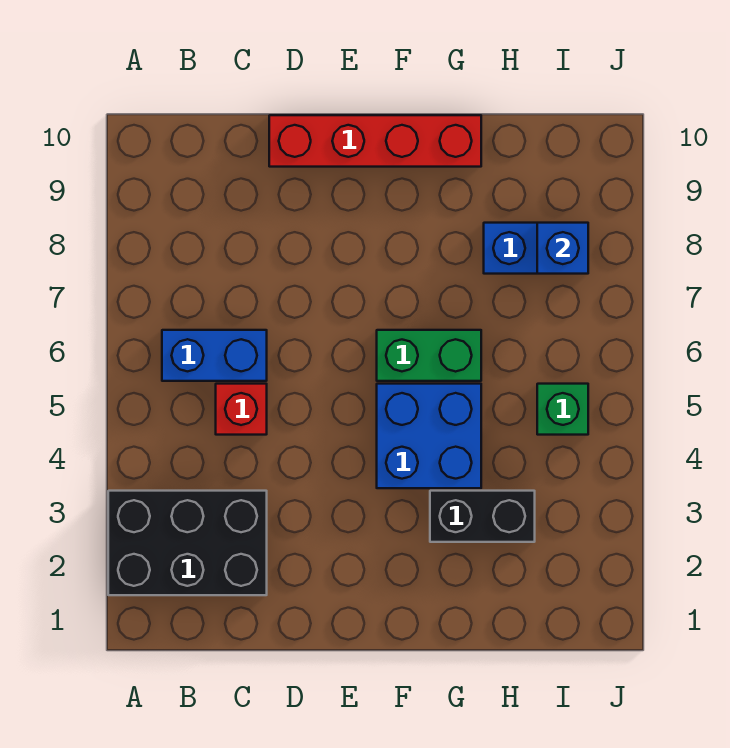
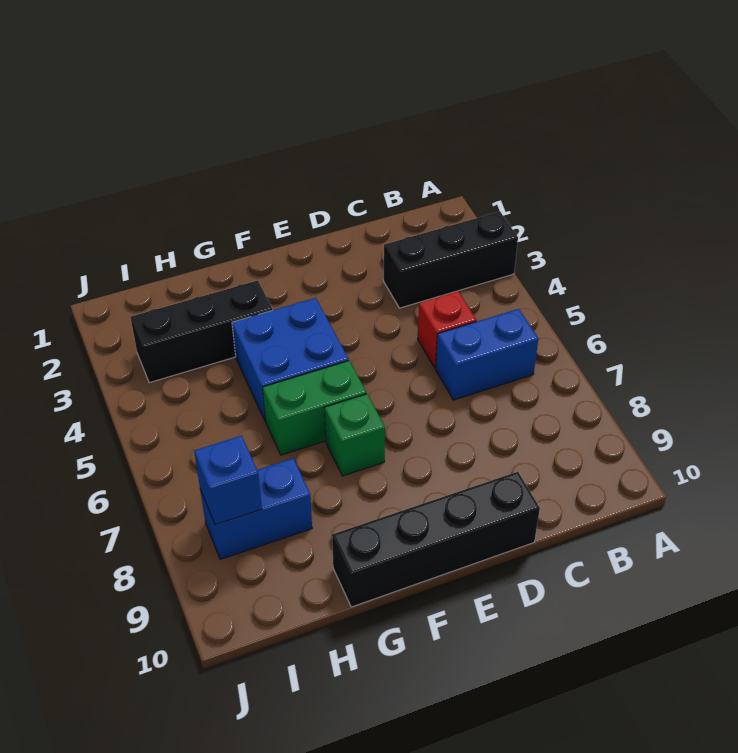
black 2x3 brick [108,491,267,595] -> black 1x3 brick [384,212,518,308]
red 1x4 brick [269,115,481,167] -> black 1x4 brick [332,472,540,607]
black 1x2 brick [430,491,535,542] -> black 1x3 brick [130,281,273,383]
green 1x1 brick [537,384,588,435] -> green 1x1 brick moved to [325,394,385,476]

